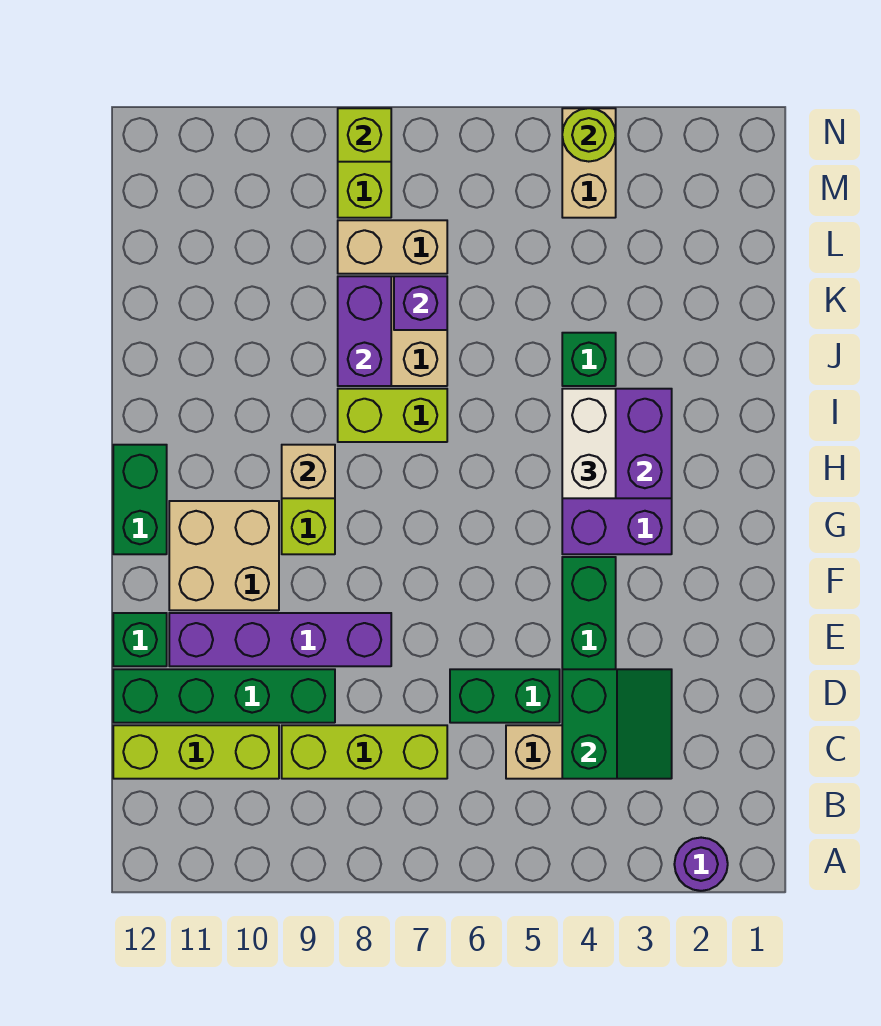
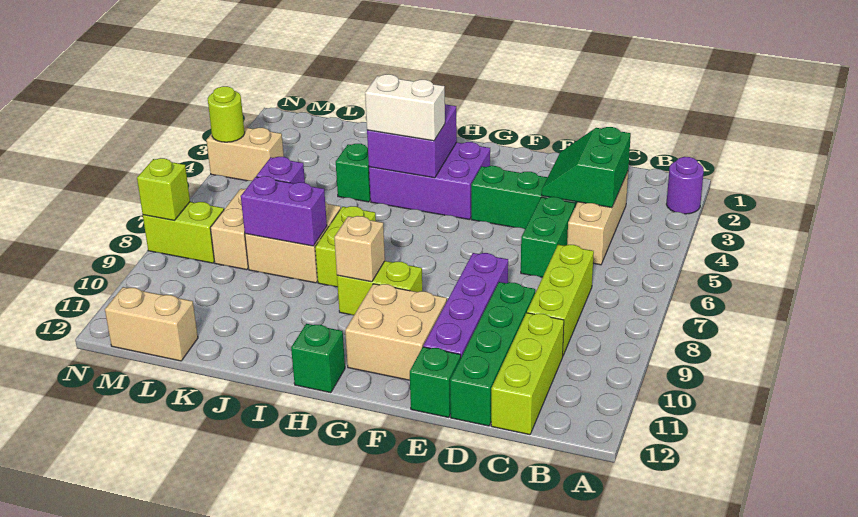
green 2x2 slope [562,669,672,779] -> green 2x2 slope turned to [542,127,631,208]
green 1x2 brick [113,445,167,554] -> green 1x1 brick [291,324,345,393]
none -> tan 1x2 brick [105,287,198,361]

